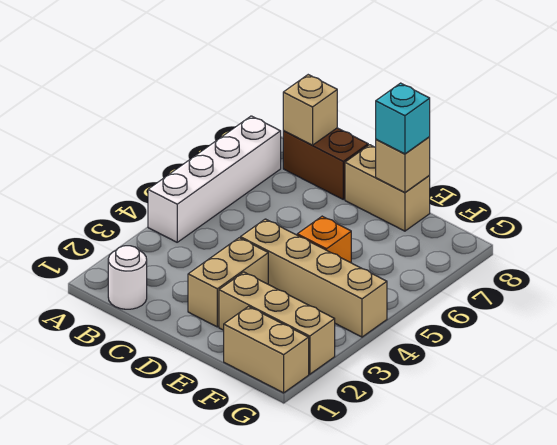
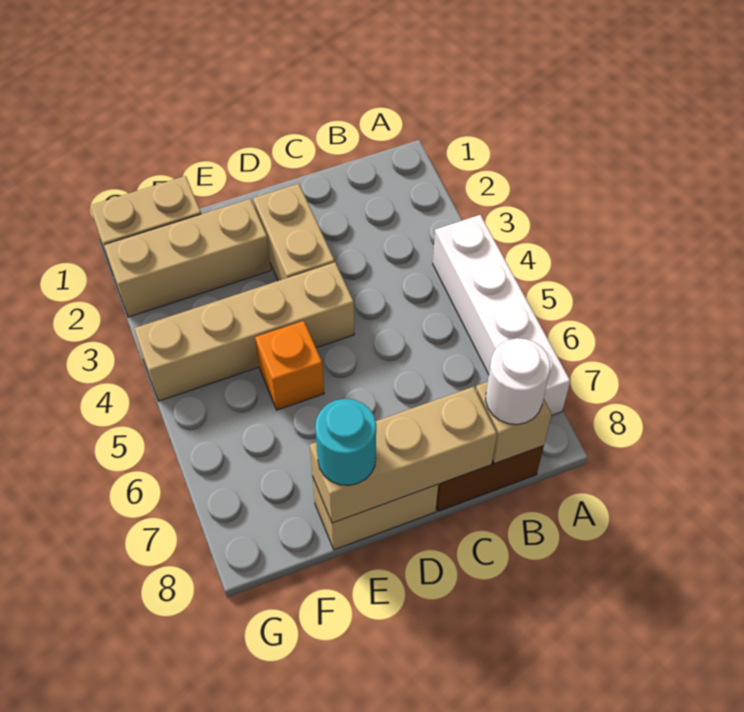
white 1x1 round brick [108,246,147,309] -> white 1x1 round brick moved to [486,338,550,424]
tan 1x1 brick [376,137,430,192] -> tan 1x3 brick [310,387,497,523]
cyan 1x1 brick [376,83,430,154] -> cyan 1x1 round brick [315,399,376,485]

